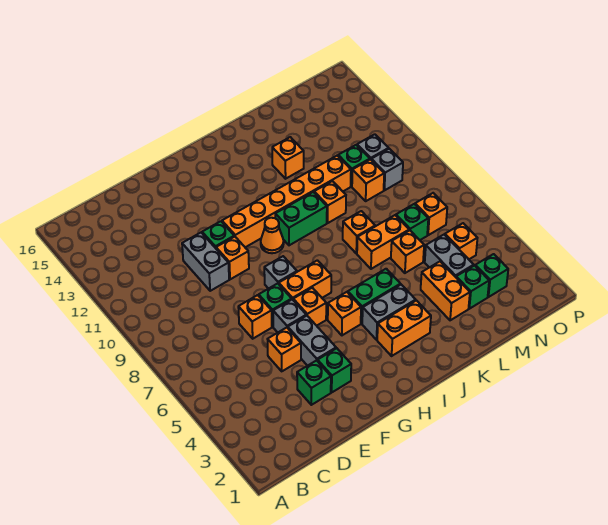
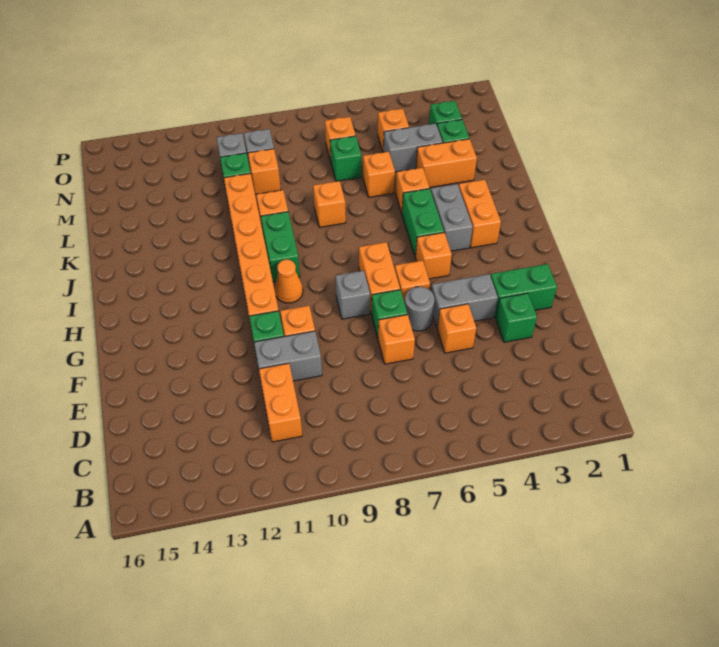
green 1x1 brick [318,348,351,392] -> green 1x2 brick [491,264,557,318]
grey 1x1 brick [273,299,306,332] -> grey 1x1 round brick [405,287,435,331]
orange 1x2 brick [357,215,409,269] -> orange 1x2 brick moved to [259,363,302,442]
orange 1x1 brick [272,137,304,179] -> orange 1x1 brick moved to [396,168,430,213]

